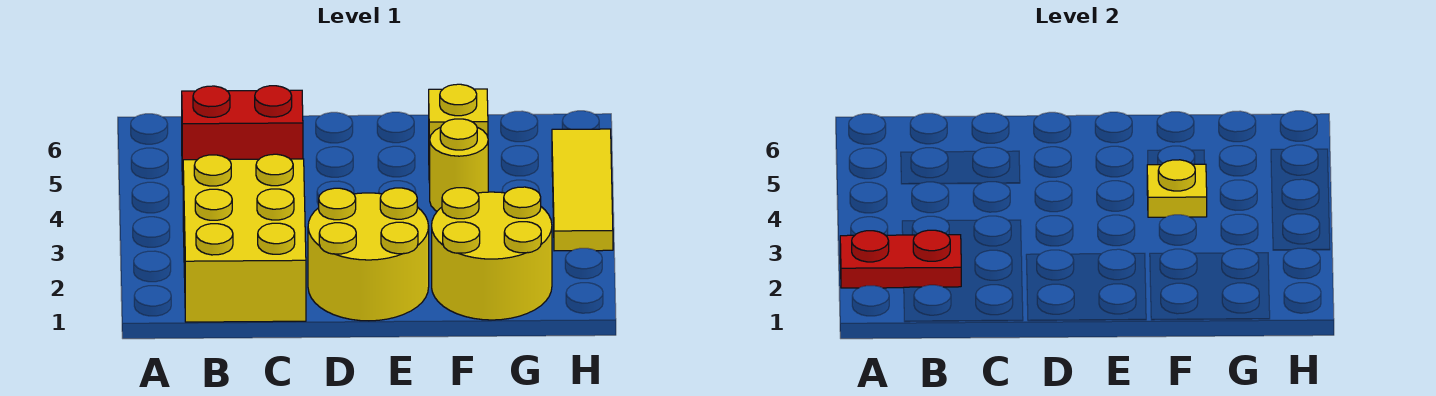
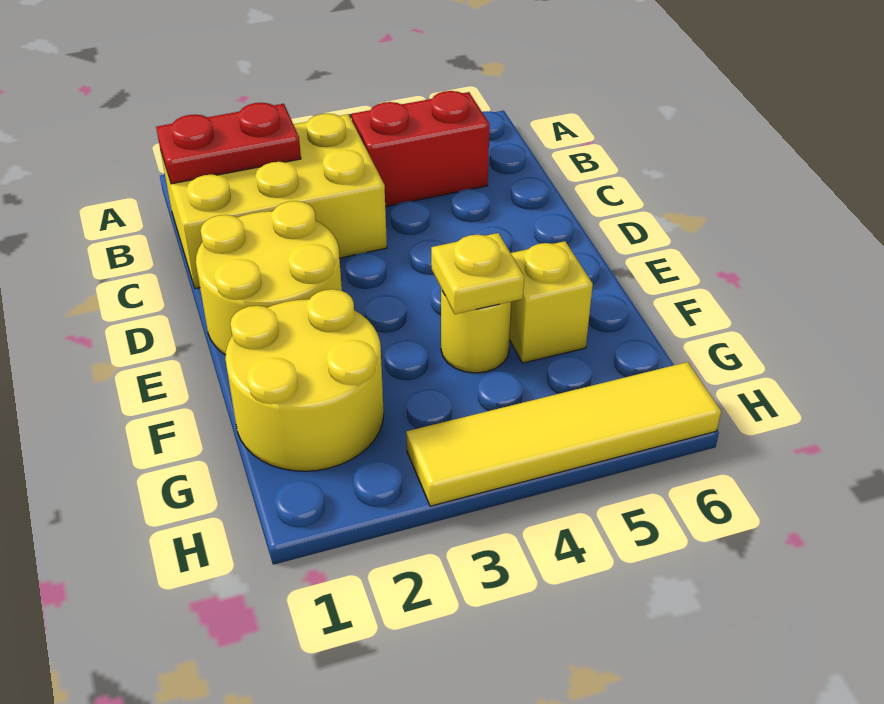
red 1x2 plate [840,230,961,288] -> red 1x2 plate turned to [156,103,301,184]
red 1x2 brick [182,86,303,184] -> red 1x2 brick turned to [352,91,490,207]
yellow 1x3 tile [552,129,613,251] -> yellow 1x4 tile [406,362,721,506]

